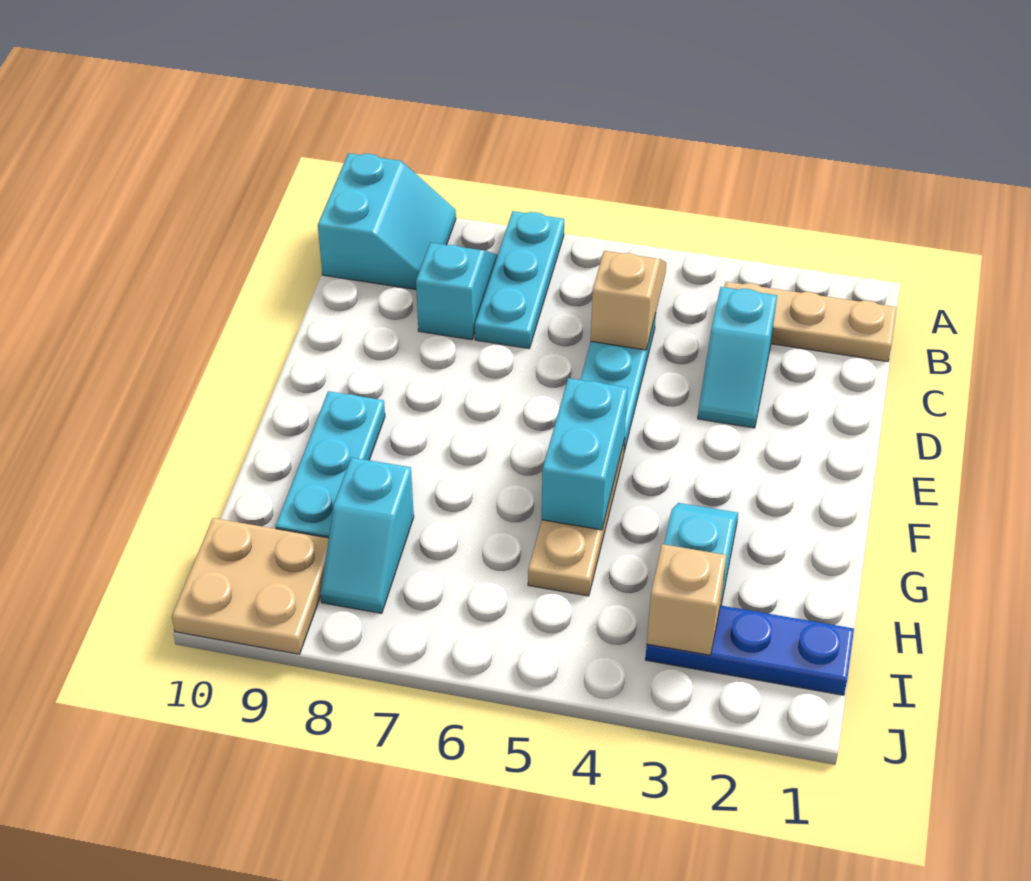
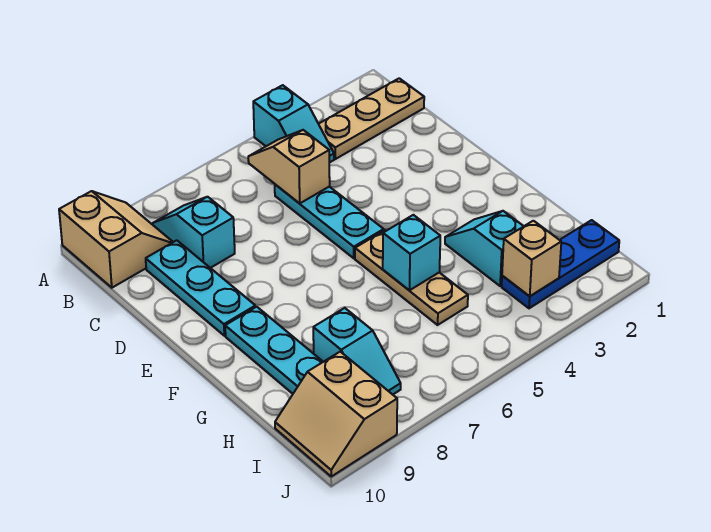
cyan 1x3 plate [475,211,564,349] -> cyan 1x3 plate moved to [146,240,255,336]
cyan 2x2 slope [318,153,456,289] -> tan 2x2 slope [59,191,173,288]
cyan 1x2 slope [698,287,777,428] -> cyan 1x2 slope moved to [253,85,334,163]
cyan 1x2 brick [542,378,628,530] -> cyan 1x1 brick [383,215,440,290]
tan 2x2 plate [172,518,329,654] -> tan 2x2 slope [275,352,397,476]

